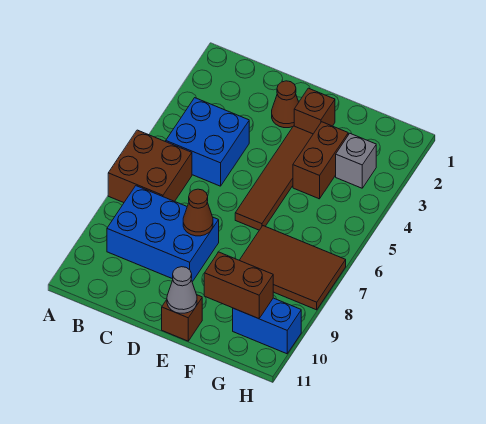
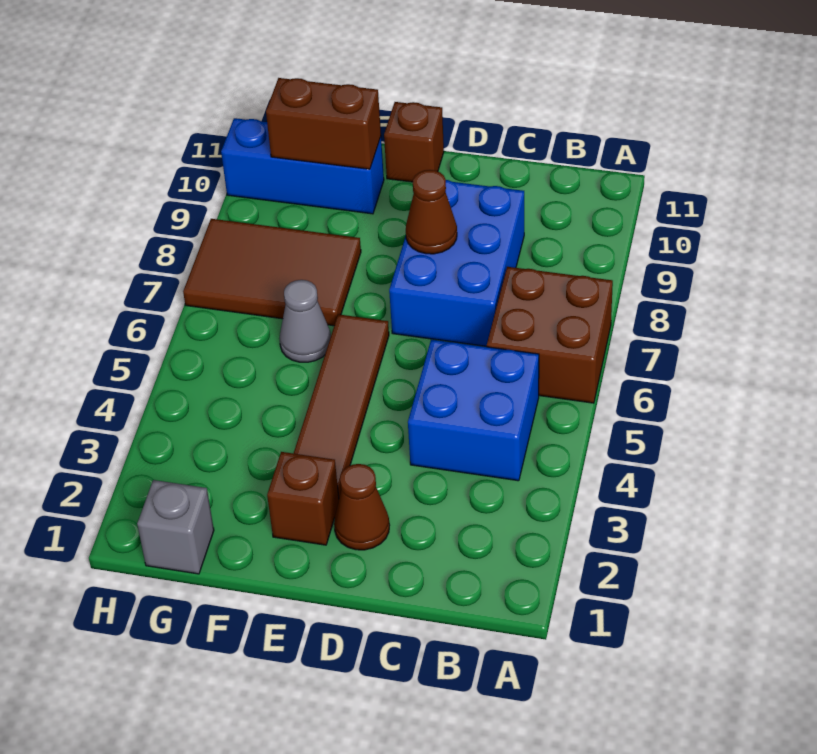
blue 2x3 brick [107,186,219,282] -> blue 2x3 brick turned to [389,180,524,346]
grey 1x1 cone [167,267,197,313] -> grey 1x1 cone moved to [279,280,331,362]
brown 1x2 brick [293,122,348,199] -> none
grey 1x1 brick [336,134,376,188] -> grey 1x1 brick moved to [137,480,214,574]
blue 1x2 brick [233,298,301,354] -> blue 1x3 brick [221,118,384,214]

